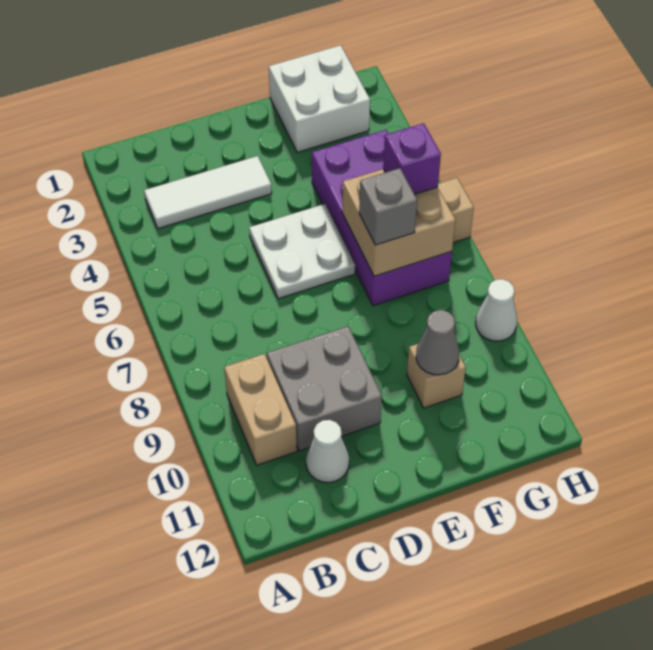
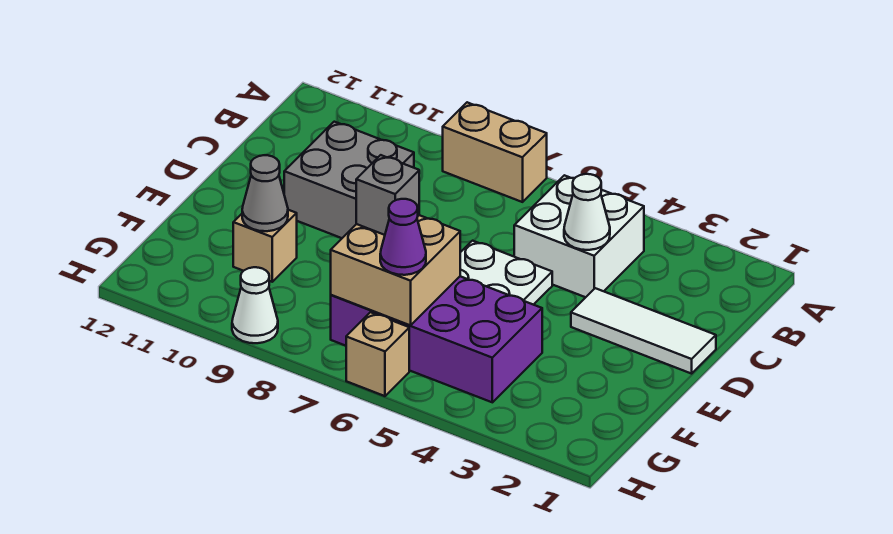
white 1x3 tile [144,156,272,229] -> white 1x3 tile turned to [571,288,716,374]
tan 1x2 brick [224,354,297,465] -> tan 1x2 brick moved to [443,102,547,202]
white 1x1 cone [306,420,349,483] -> white 1x1 cone moved to [564,174,610,250]
white 2x2 brick [269,45,370,152] -> white 2x2 brick moved to [514,175,644,297]
purple 1x1 brick [383,123,441,194] -> purple 1x1 cone [380,199,426,275]

